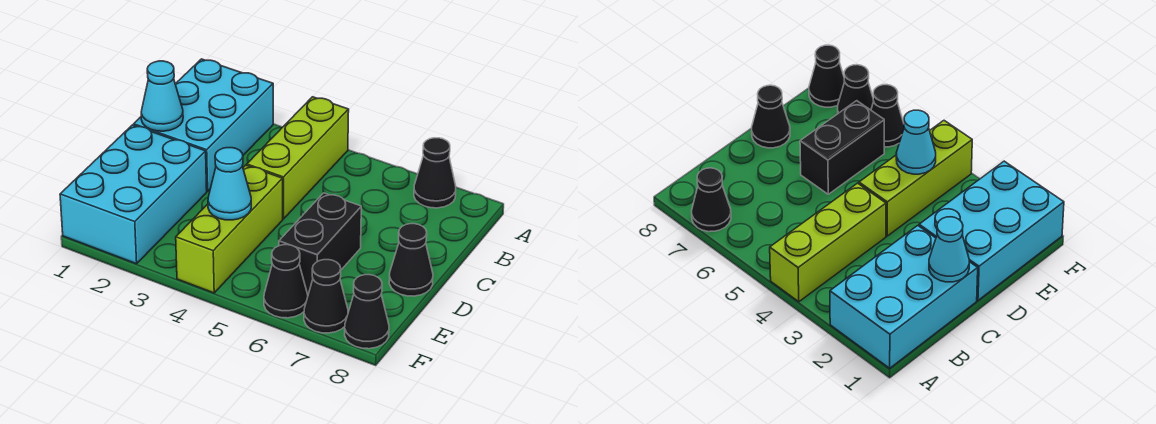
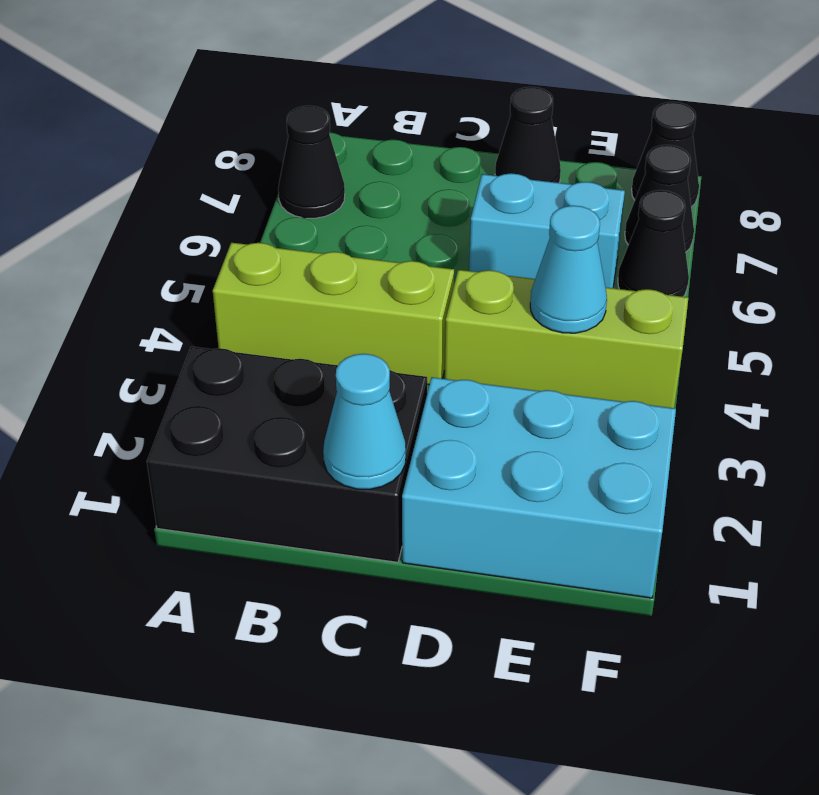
cyan 2x3 brick [134,59,273,191] -> black 2x3 brick [147,347,427,562]
black 1x2 brick [279,193,361,294] -> cyan 1x2 brick [469,173,625,288]

